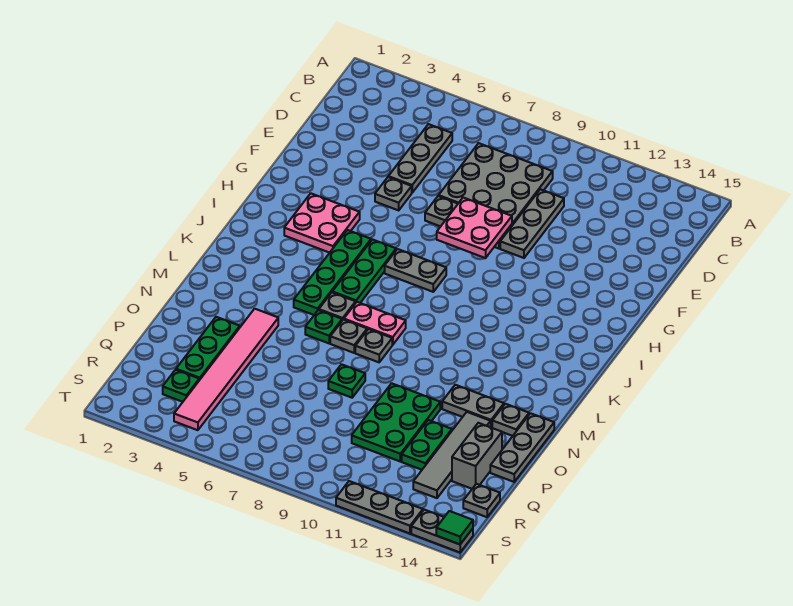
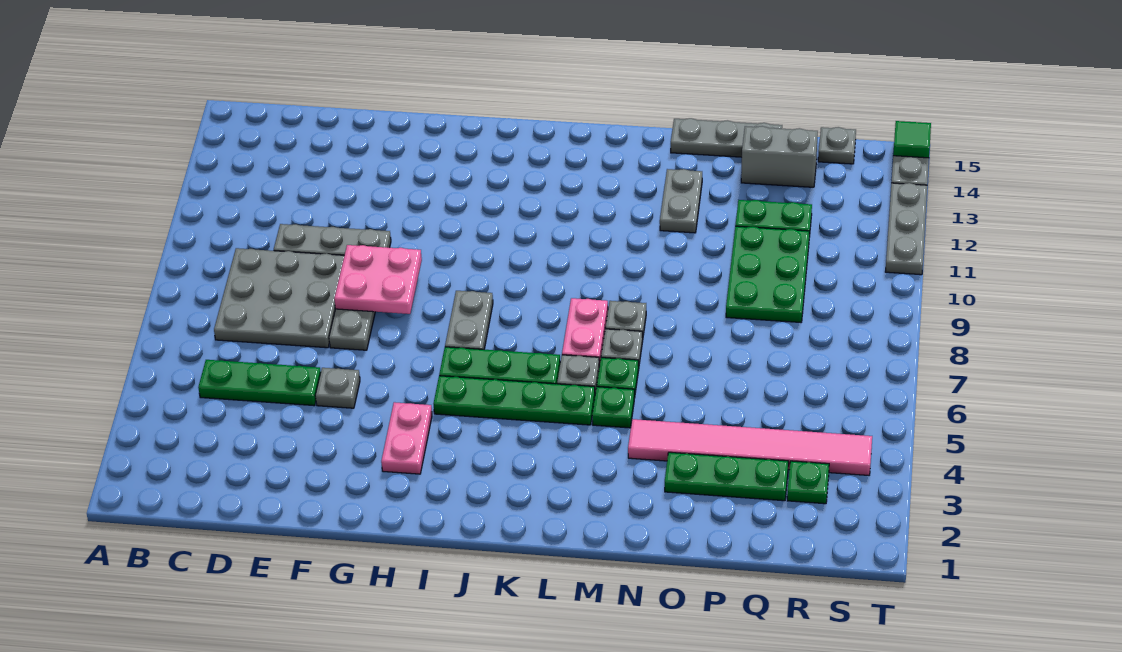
grey 1x3 plate [388,124,452,193] -> green 1x3 plate [198,360,321,406]
pink 2x2 plate [284,193,360,253] -> pink 1x2 plate [381,402,432,474]
grey 1x1 plate [492,404,529,436] -> none
green 1x1 plate [328,364,365,398] -> green 1x1 plate moved to [592,387,634,428]
green 2x3 plate [352,383,440,461] -> green 2x3 plate turned to [726,226,810,322]
grey 1x4 tile [413,412,491,498] -> none

